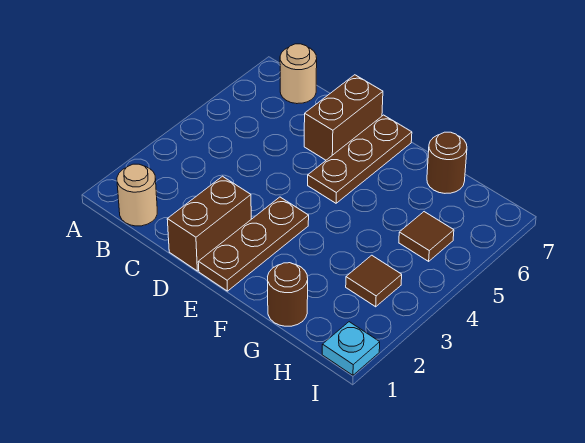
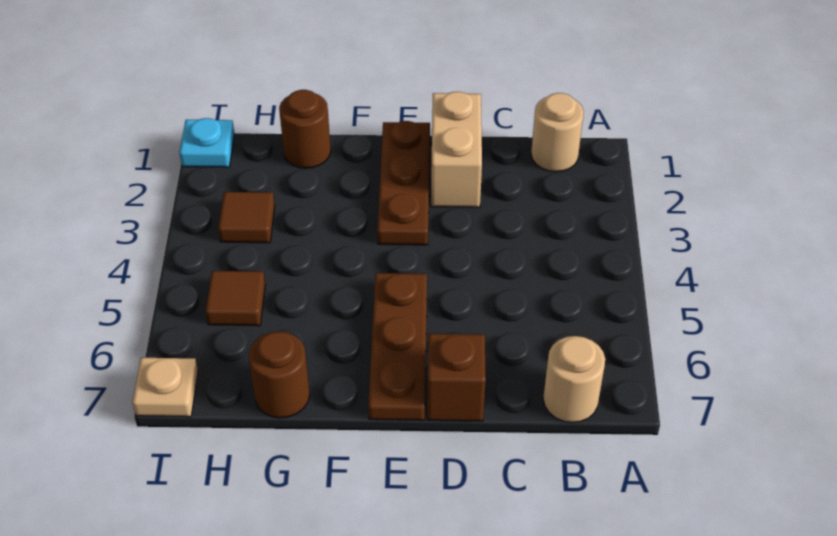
brown 1x2 brick [167,176,251,271] -> tan 1x2 brick [431,92,482,207]
brown 1x2 brick [304,75,383,160] -> brown 1x1 brick [427,334,486,421]
none -> tan 1x1 plate [132,358,198,417]

